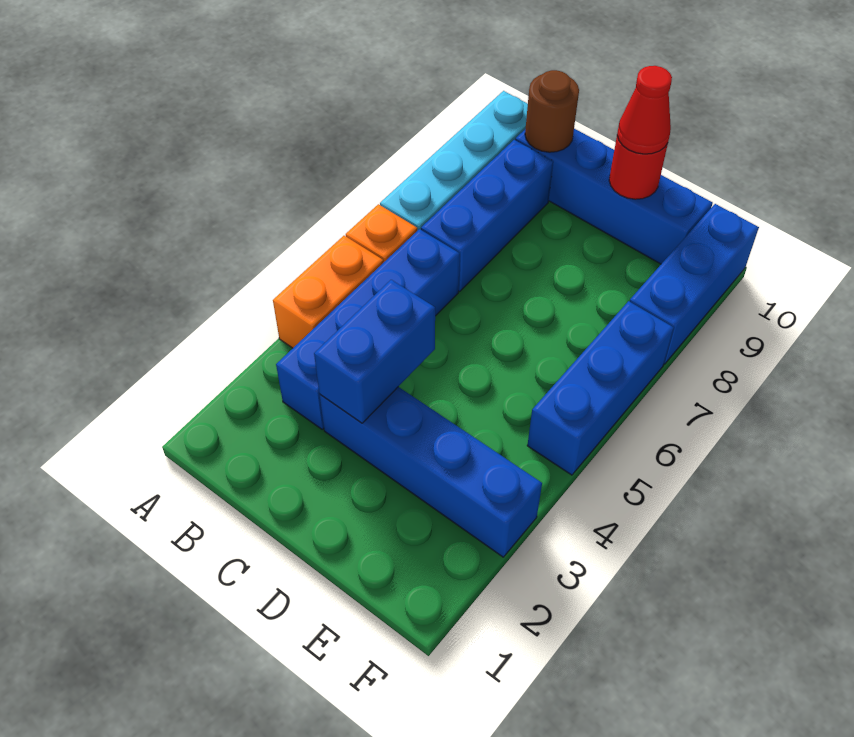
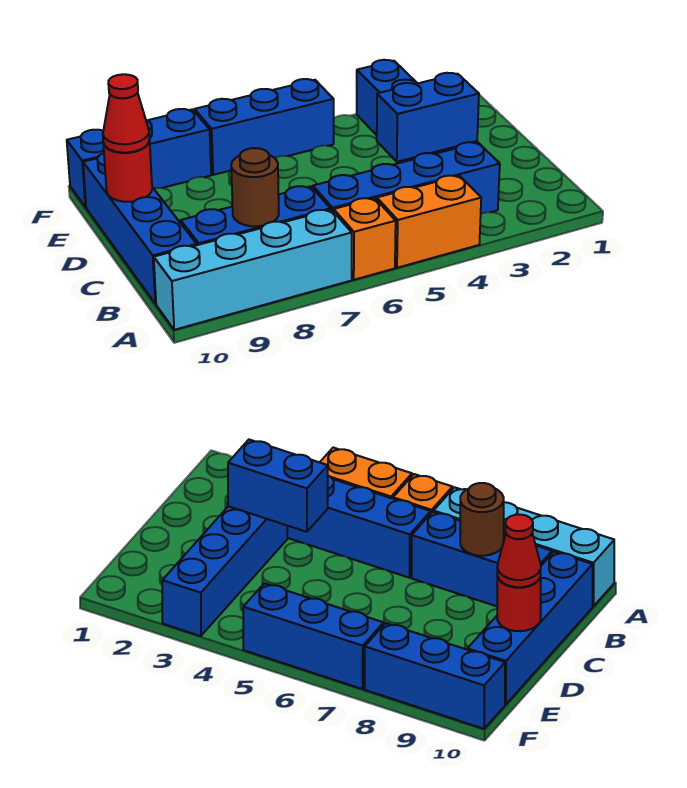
brown 1x1 round brick [525,70,579,152] -> brown 1x1 round brick moved to [231,148,279,226]

